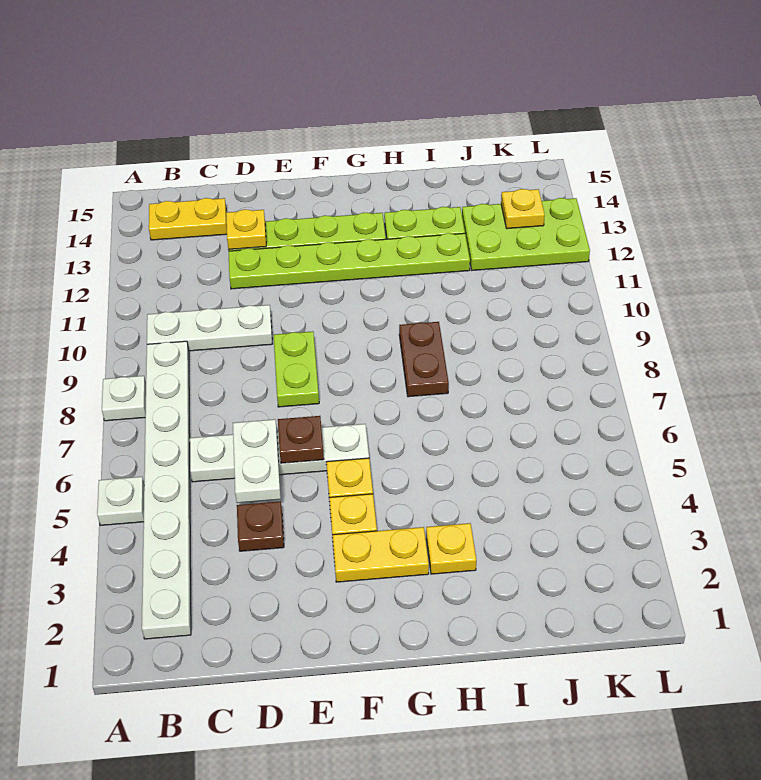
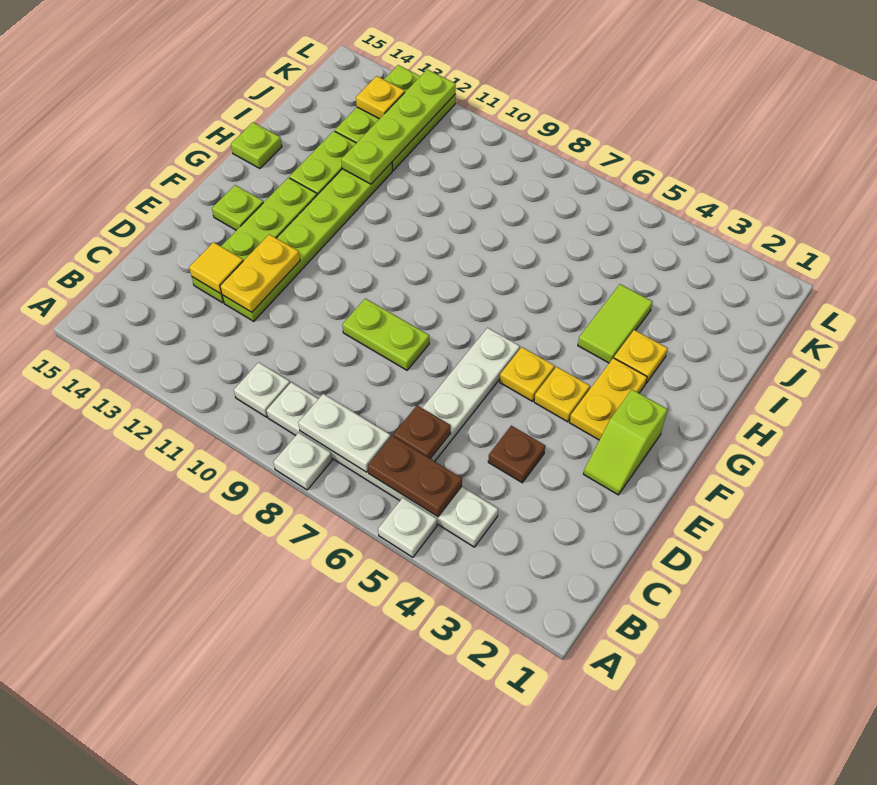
white 1x8 plate [142,341,191,639] -> white 1x6 plate [267,382,498,547]
white 1x3 plate [147,305,272,351] -> white 1x1 plate [234,362,290,417]
yellow 1x2 plate [149,198,227,240] -> yellow 1x2 plate moved to [220,234,300,312]
white 1x2 plate [233,419,281,503] -> white 1x2 plate moved to [298,394,391,472]
yellow 1x1 plate [226,209,266,250] -> yellow 1x1 tile [189,242,243,294]
none -> lime 1x2 slope [584,390,668,495]
brown 1x1 plate [278,416,324,463] -> brown 1x1 plate moved to [393,405,451,459]
none -> lime 1x1 plate [212,185,263,230]
none -> lime 1x2 tile [578,284,653,363]
brown 1x2 plate [399,322,449,397] -> brown 1x2 plate moved to [368,436,462,517]
none -> lime 1x1 plate [231,122,282,169]
none -> lime 1x4 plate [341,69,456,184]

